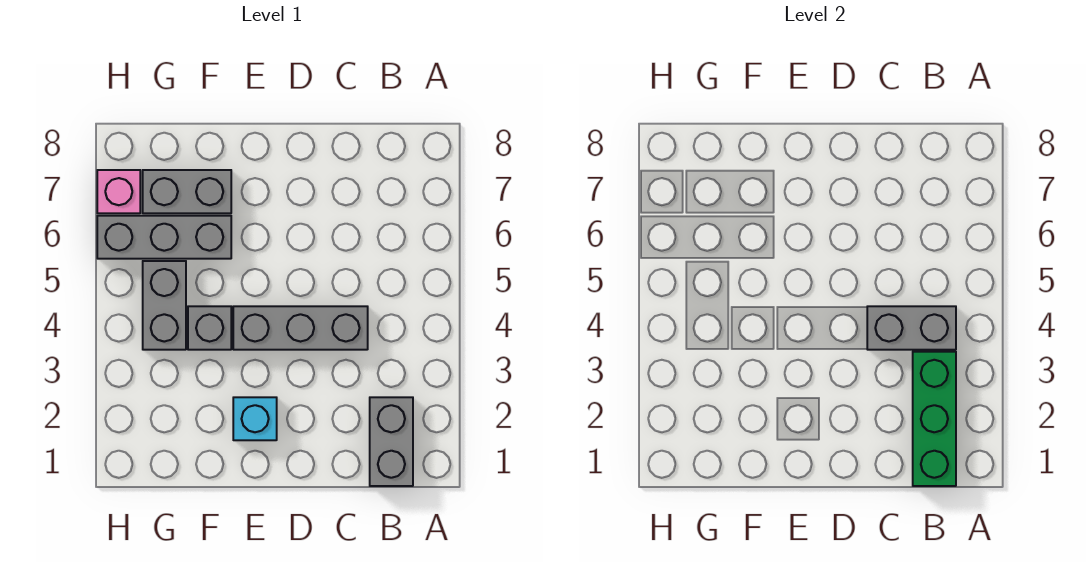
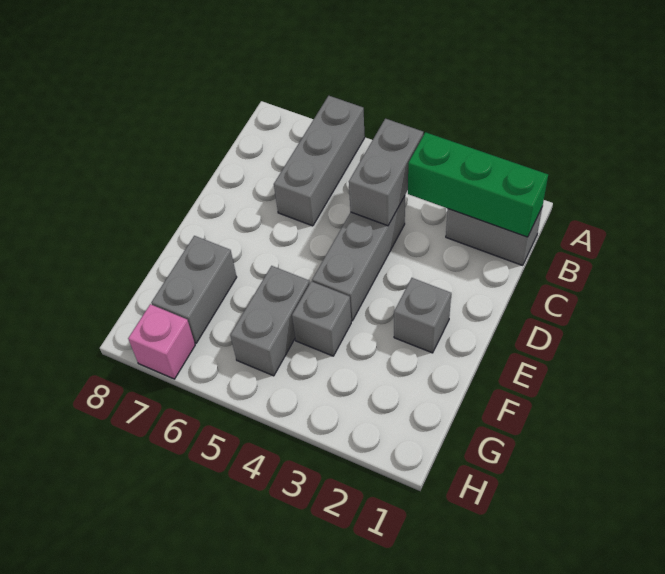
cyan 1x1 brick [233,397,277,440] -> grey 1x1 brick [394,278,451,353]
grey 1x3 brick [97,216,231,259] -> grey 1x3 brick moved to [274,96,365,226]
grey 1x2 brick [143,261,186,350] -> grey 1x2 brick turned to [230,266,310,376]

